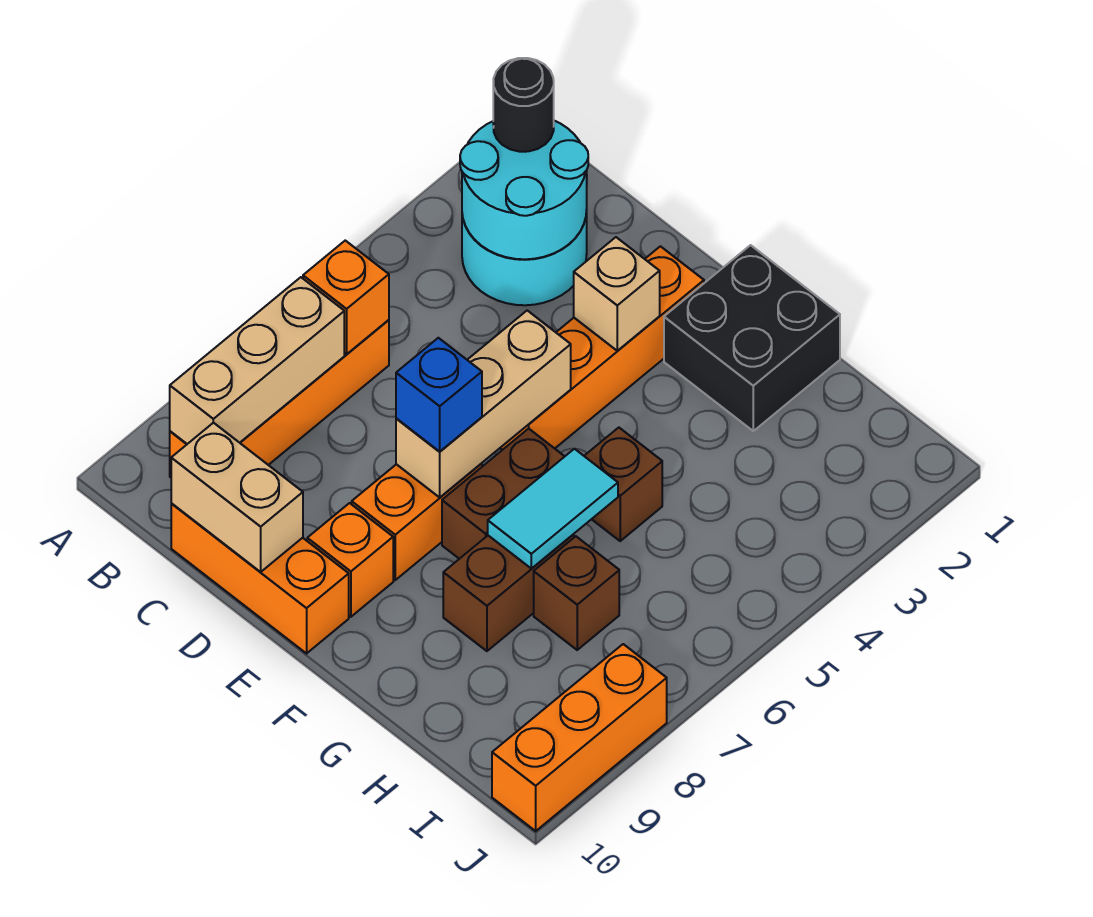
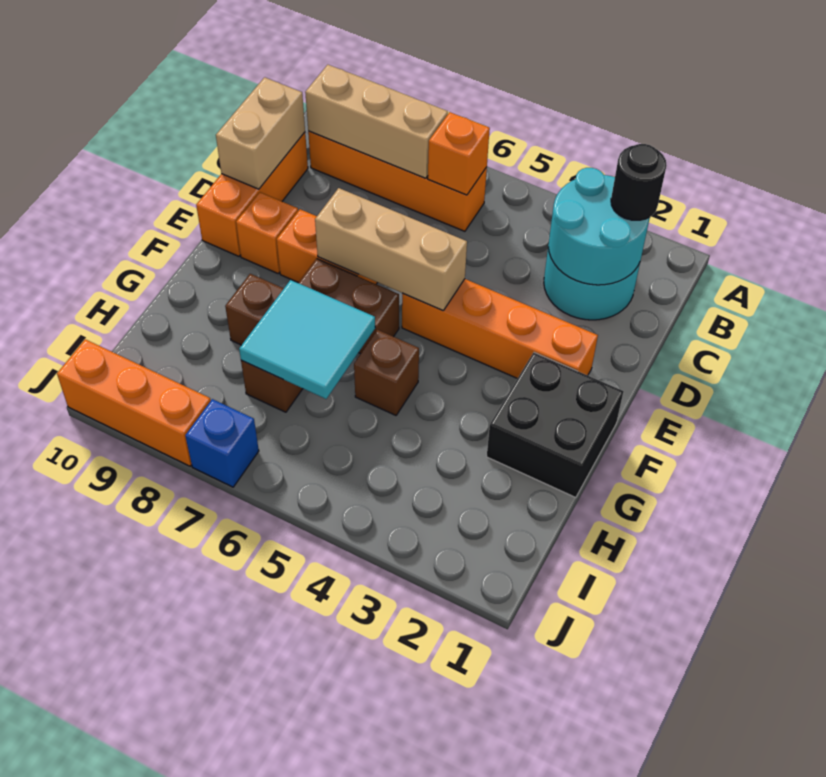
tan 1x1 brick [574,237,660,351] -> none
blue 1x1 brick [396,338,482,451] -> blue 1x1 brick moved to [185,399,259,487]
cyan 1x2 tile [488,449,618,569] -> cyan 2x2 tile [239,280,375,399]

